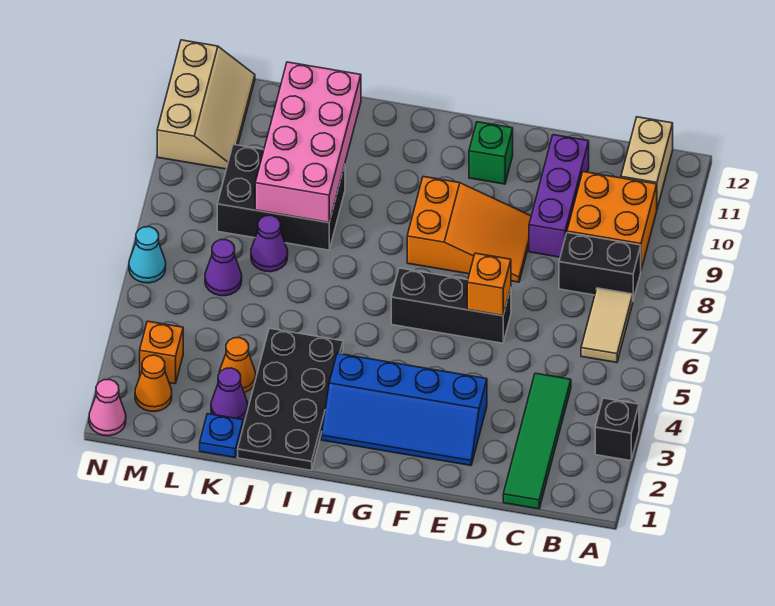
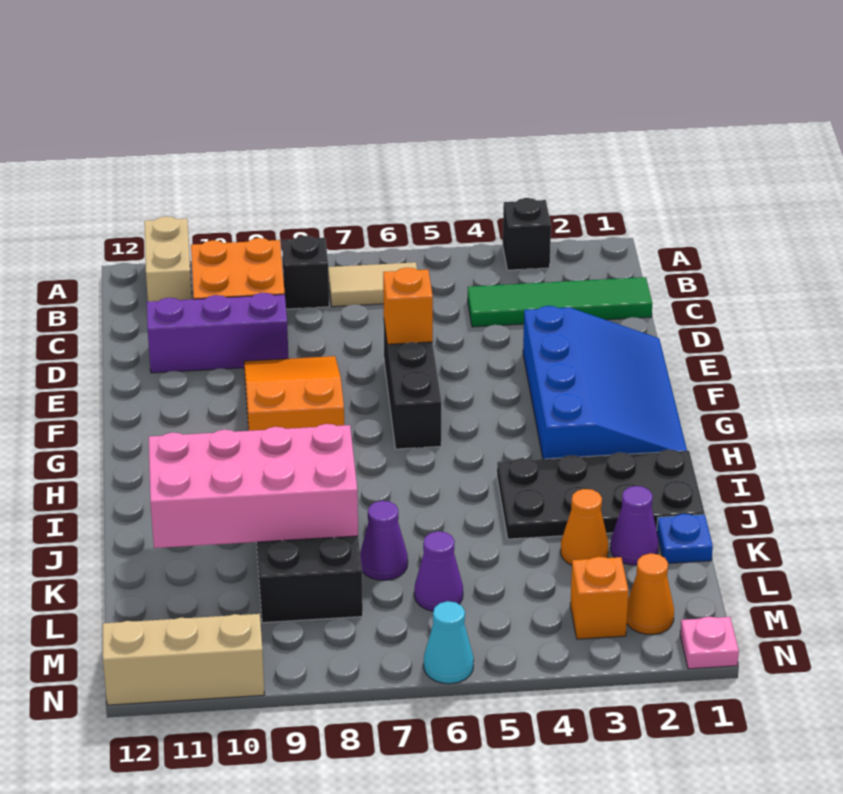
black 1x2 brick [559,233,641,300] -> black 1x1 brick [282,236,329,309]
tan 1x2 brick [621,117,673,208] -> tan 1x2 brick turned to [144,216,192,302]
blue 2x4 slope [321,353,487,465] -> blue 3x4 slope [523,306,687,459]
green 1x1 brick [469,122,513,184] -> none
pink 1x1 cone [89,379,126,436] -> pink 1x1 plate [680,616,739,669]

